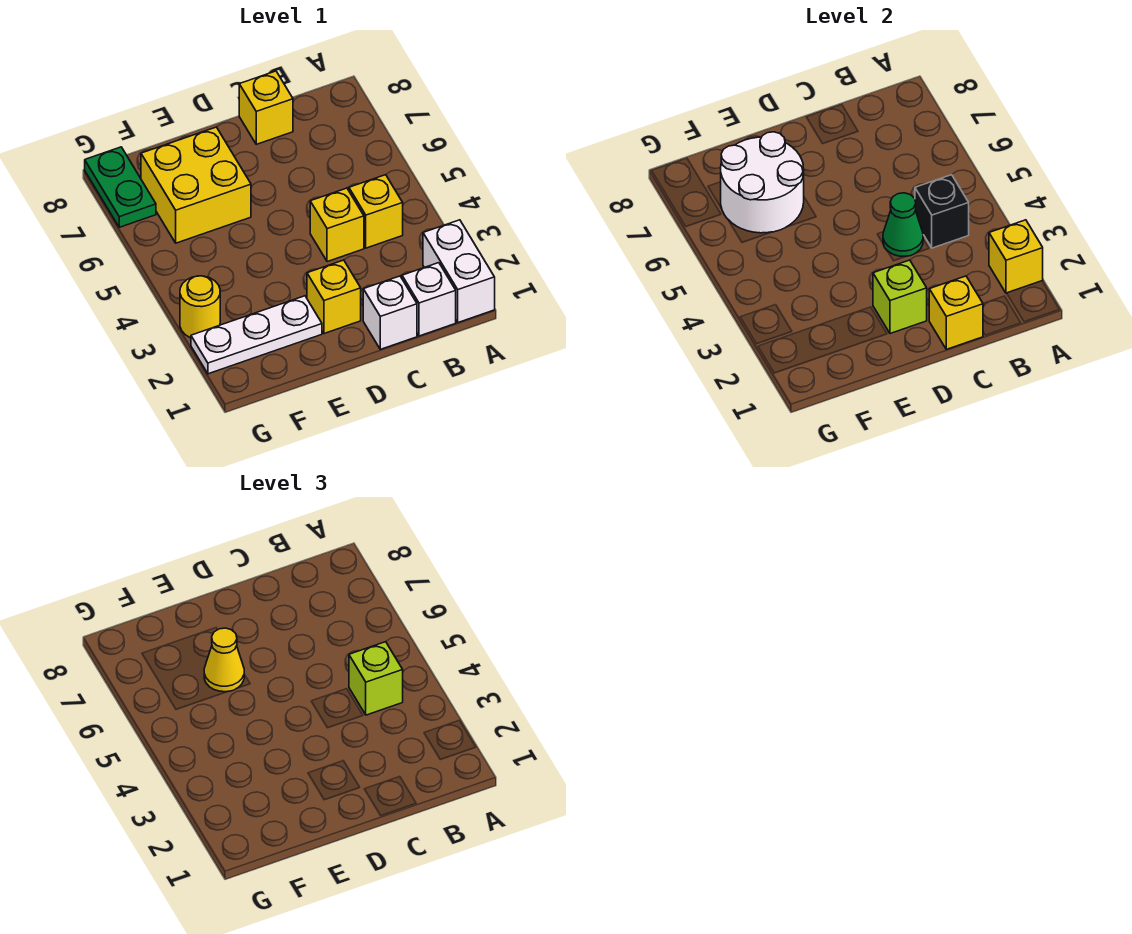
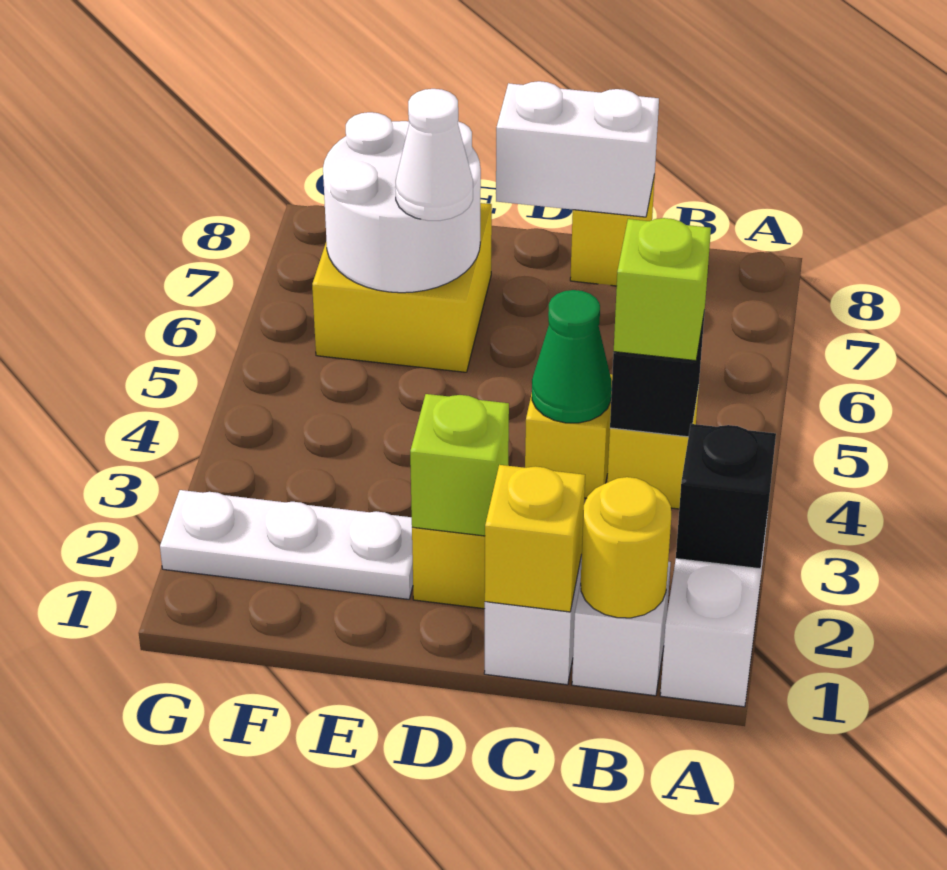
yellow 1x1 brick [989,220,1043,293] -> black 1x1 brick [676,424,776,569]
none -> white 1x2 brick [496,81,659,217]
yellow 1x1 cone [204,628,244,692] -> white 1x1 cone [395,89,473,221]
yellow 1x1 round brick [180,276,220,338] -> yellow 1x1 round brick moved to [581,477,671,618]
green 1x2 plate [85,147,156,227] -> none

